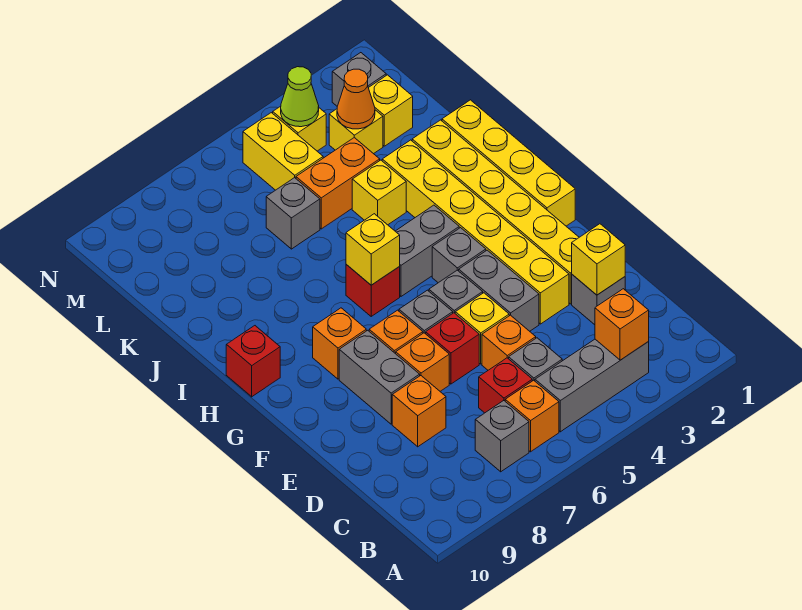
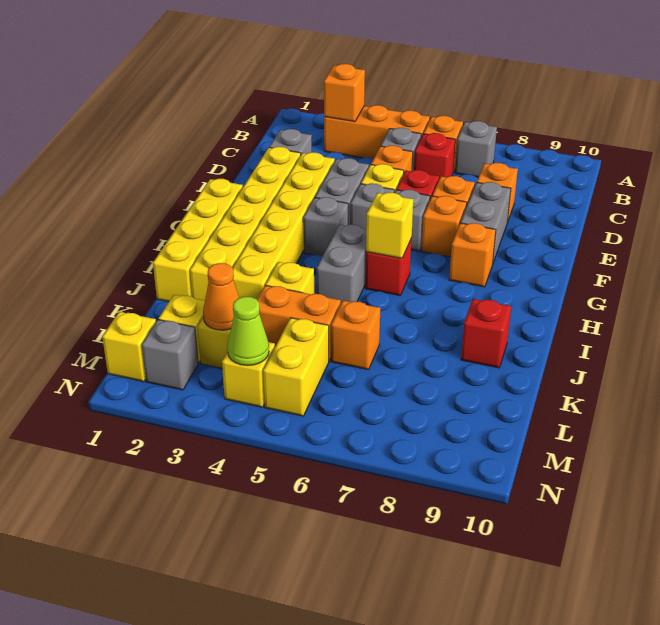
grey 1x3 brick [535,339,649,432] -> orange 1x3 brick [324,105,430,159]
yellow 1x1 brick [572,224,625,295] -> yellow 1x1 brick moved to [102,312,156,382]
grey 1x2 brick [395,205,459,296] -> grey 1x2 brick turned to [317,225,366,303]
red 1x1 brick [226,326,280,397] -> red 1x1 brick moved to [461,299,511,368]
grey 1x1 brick [266,178,320,249] -> orange 1x1 brick [331,301,380,370]

